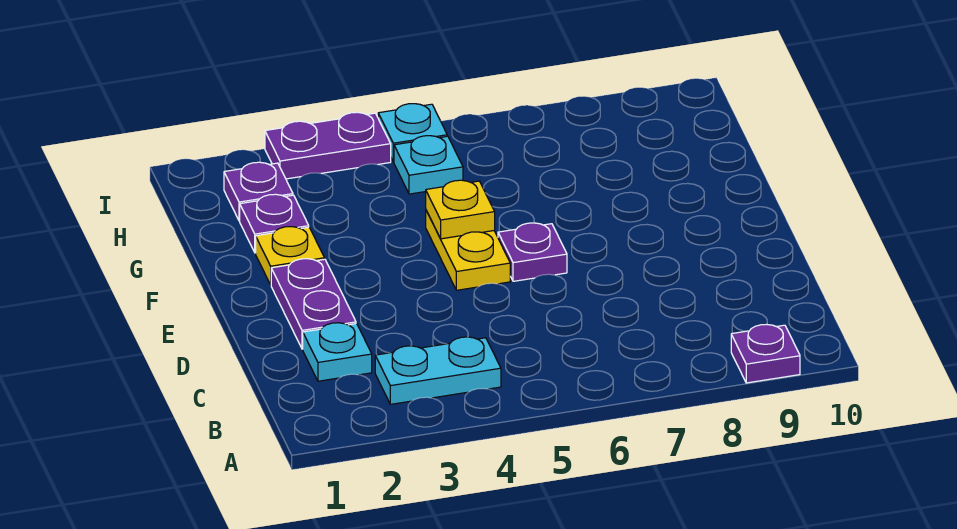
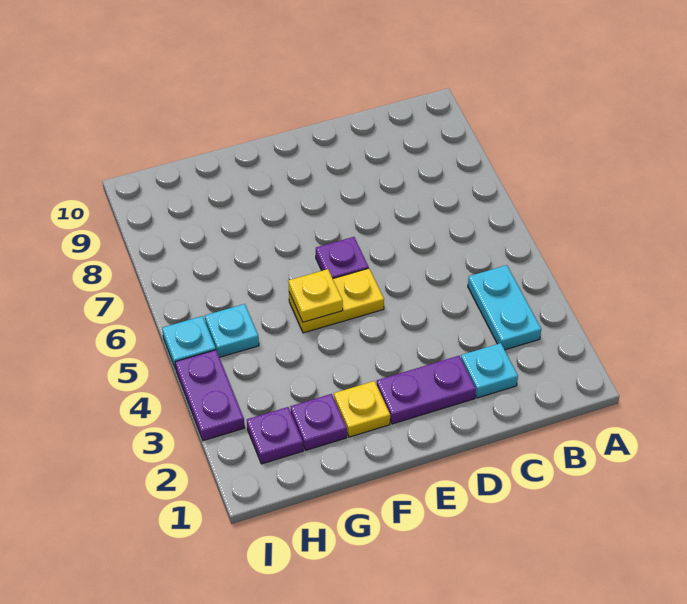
purple 1x1 plate [731,324,800,383] -> none

